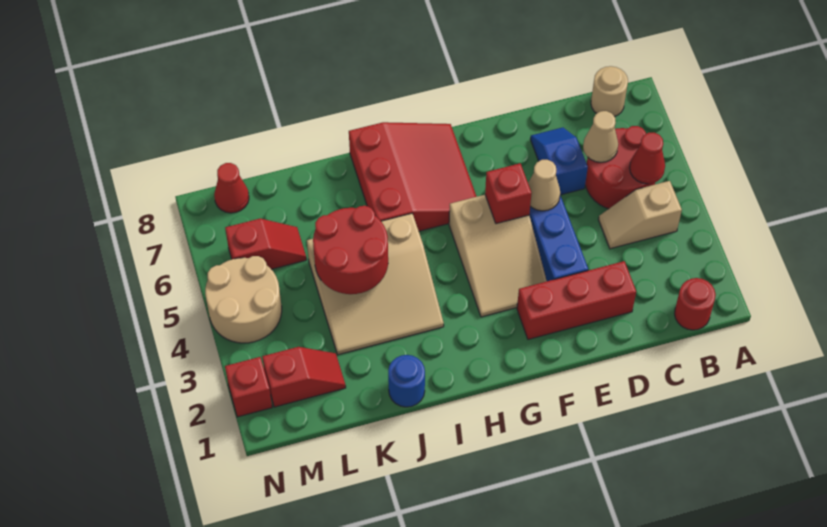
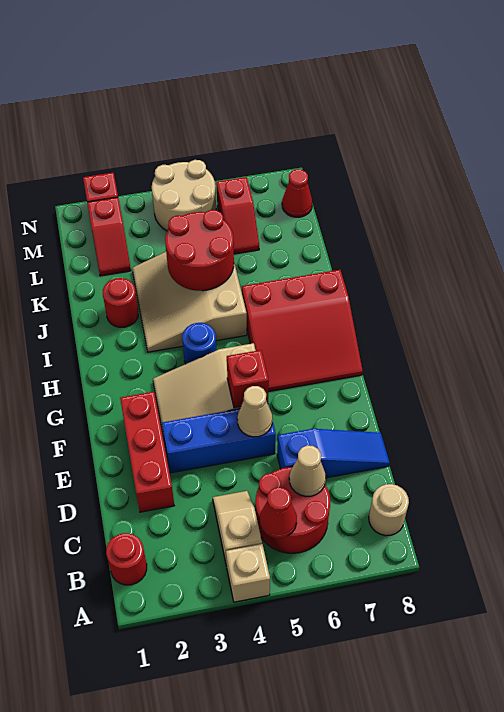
none -> tan 1x1 brick [226,544,270,602]
blue 1x2 slope [530,127,588,195] -> blue 1x3 slope [277,428,389,478]
blue 1x1 round brick [388,355,425,407] -> blue 1x1 round brick moved to [182,323,216,364]
none -> red 1x1 round brick [103,278,138,327]

